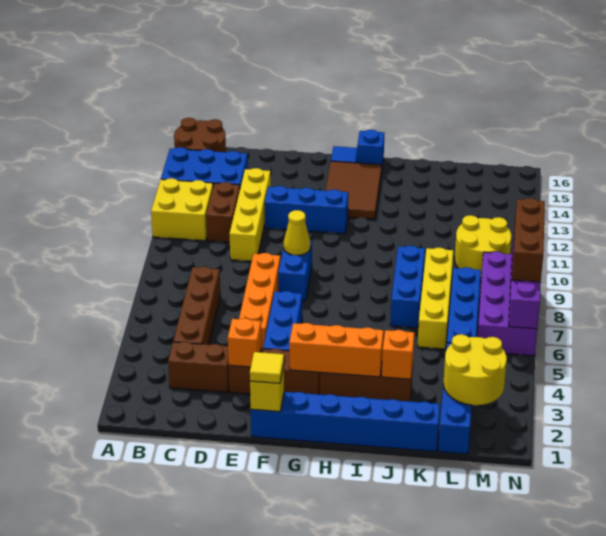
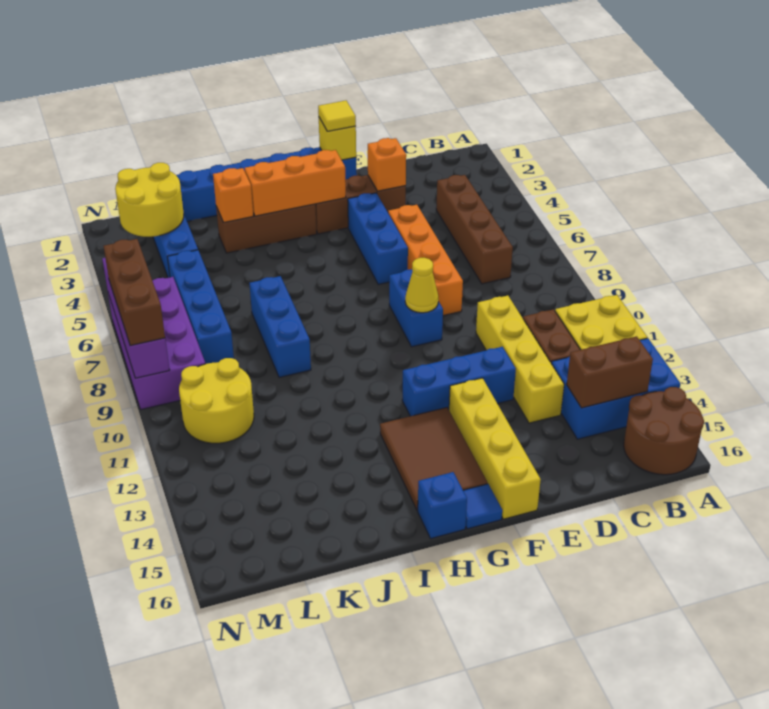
brown 1x2 brick [168,342,229,392] -> brown 1x2 brick moved to [567,336,653,408]
yellow 1x4 brick [418,248,453,349] -> yellow 1x4 brick moved to [449,378,541,519]

